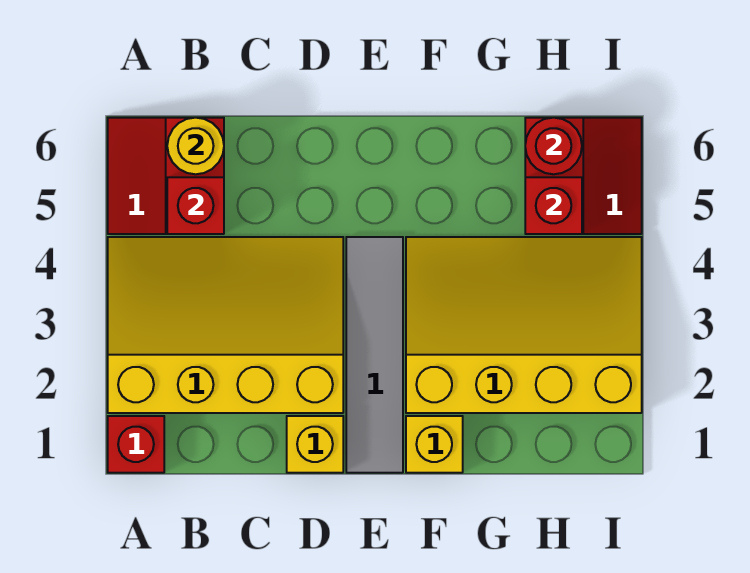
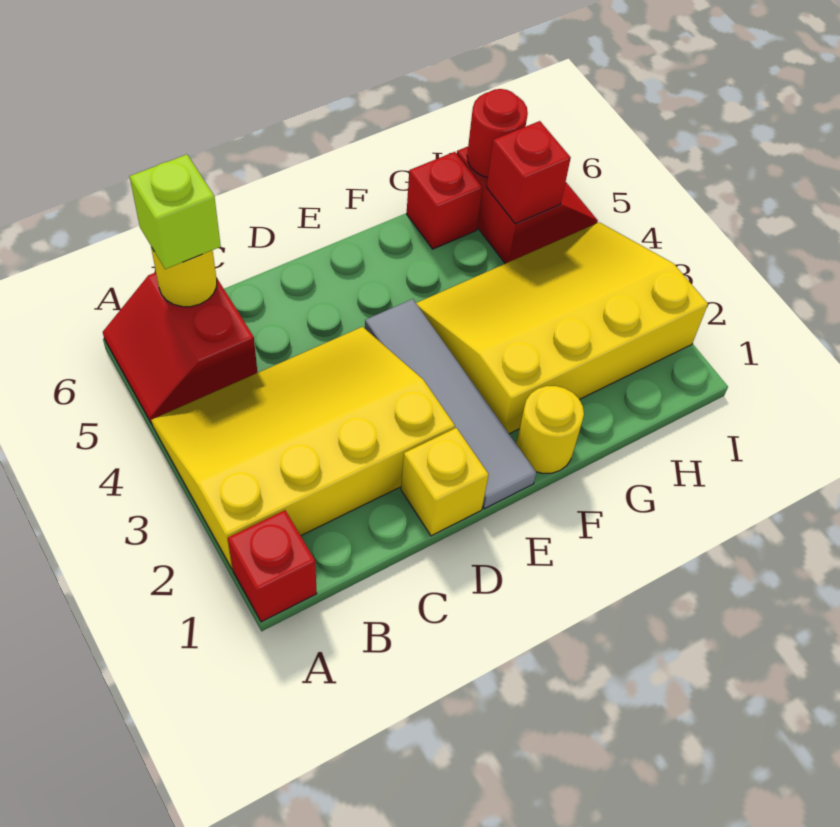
red 1x1 brick [167,177,224,234] -> red 1x1 brick moved to [407,152,483,249]
none -> lime 1x1 brick [129,155,221,269]
yellow 1x1 brick [406,416,463,473] -> yellow 1x1 round brick [516,386,584,473]

